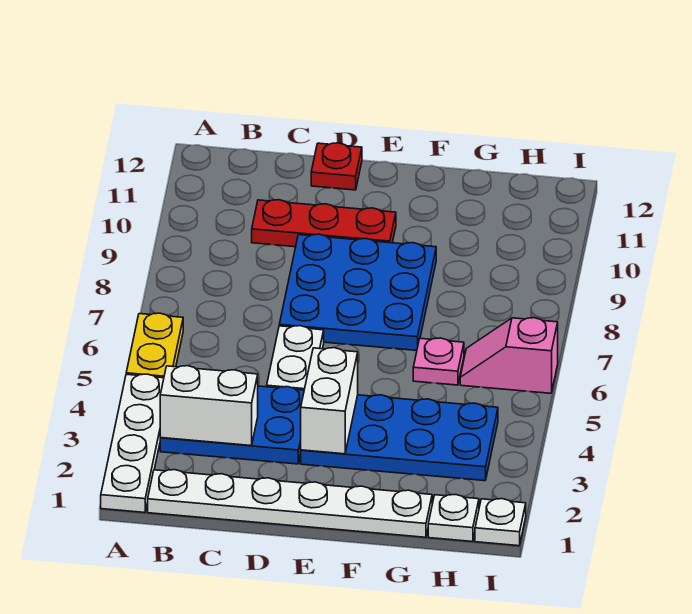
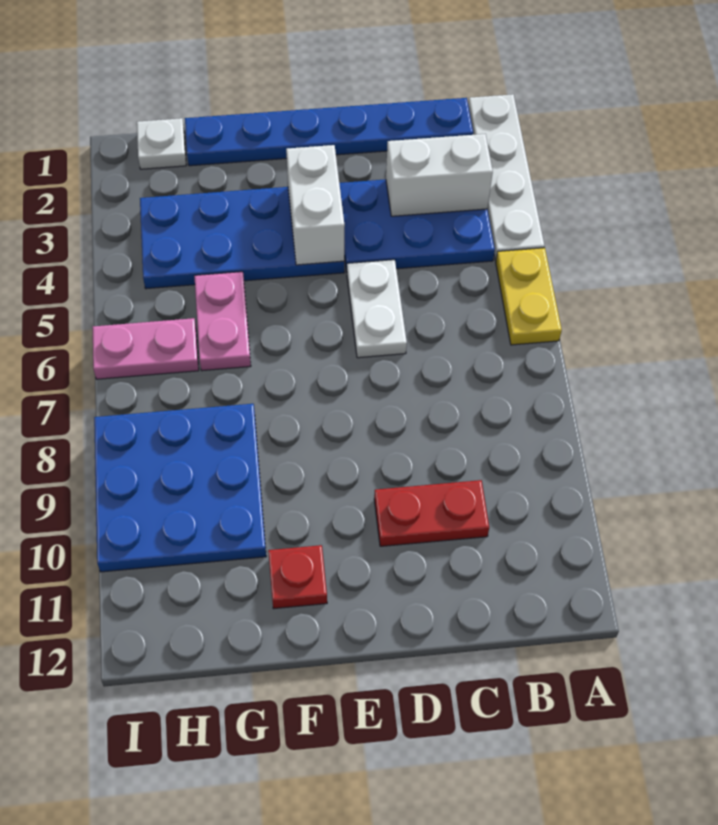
white 1x6 plate [148,470,432,537] -> blue 1x6 plate [185,98,473,166]
red 1x3 plate [252,200,396,247] -> red 1x2 plate [374,480,489,546]
blue 3x3 plate [279,234,436,351] -> blue 3x3 plate moved to [94,404,266,572]
red 1x1 plate [311,143,362,190] -> red 1x1 plate moved to [268,545,327,609]
pink 1x1 plate [413,338,464,385] -> pink 1x2 plate [194,272,251,371]
pink 1x2 slope [460,318,558,393] -> pink 1x2 plate [93,318,199,379]
white 1x1 plate [475,499,526,546] -> none

